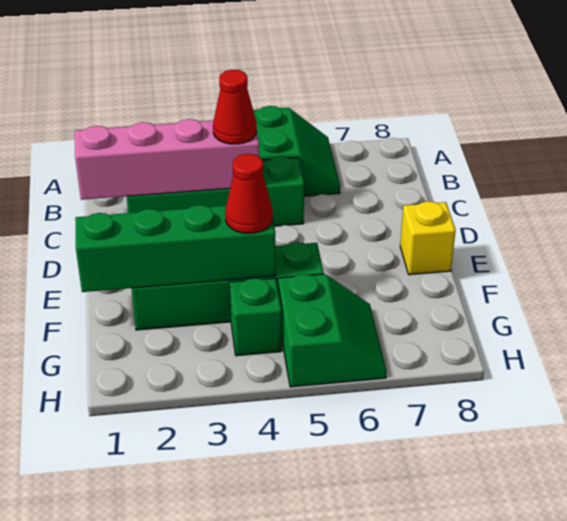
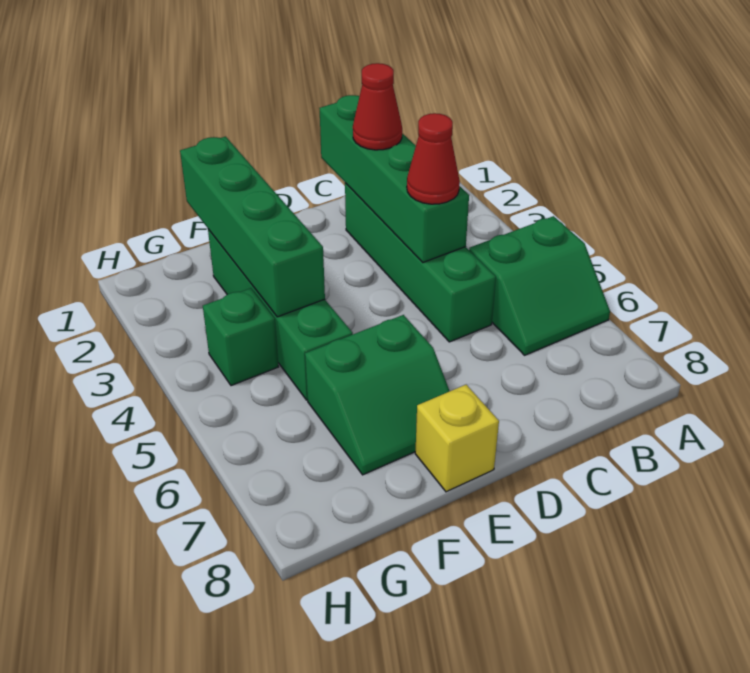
pink 1x4 brick [75,119,259,200] -> green 1x4 brick [319,95,469,262]
red 1x1 cone [225,154,273,233] -> red 1x1 cone moved to [353,63,402,150]
green 2x2 slope [278,274,387,387] -> green 2x2 slope moved to [305,315,449,475]

